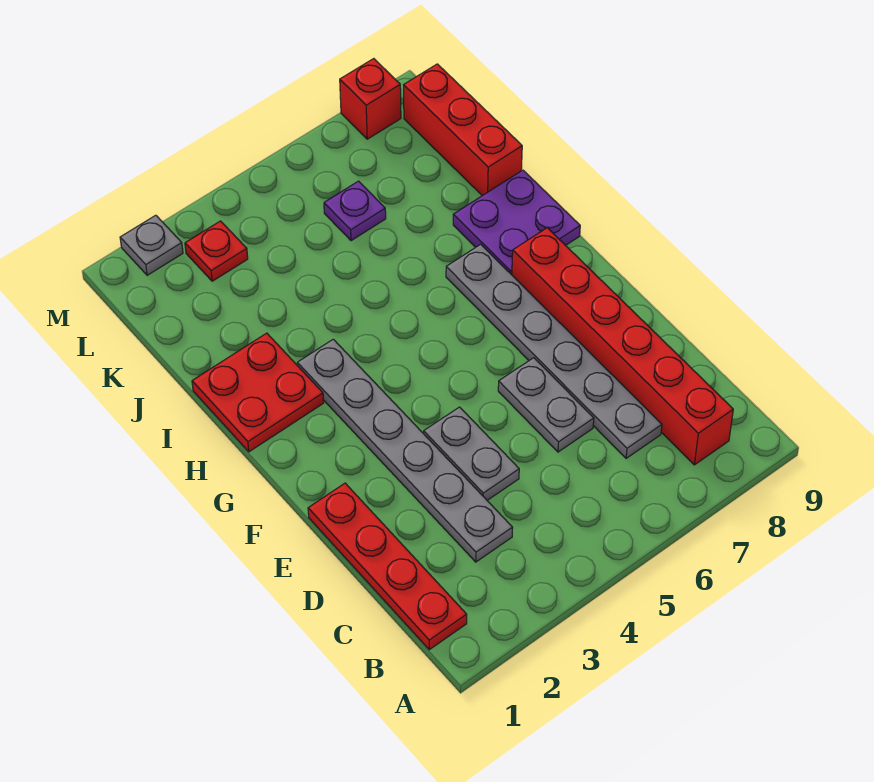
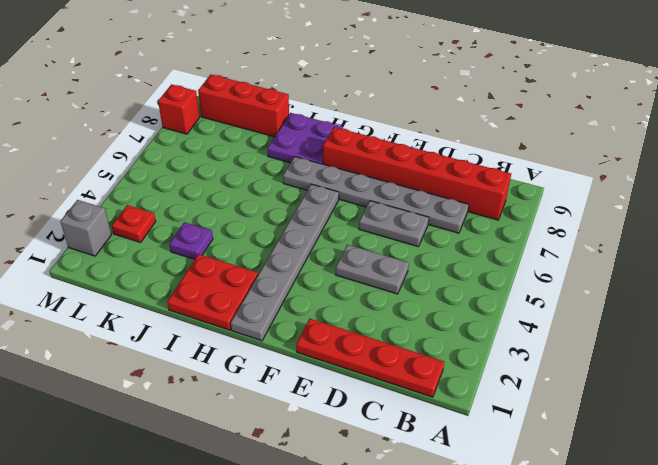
grey 1x6 plate [297,339,513,562] -> grey 1x6 plate turned to [231,184,339,341]
purple 1x1 plate [324,181,386,241] -> purple 1x1 plate moved to [170,222,213,259]
grey 1x1 plate [120,215,183,275] -> grey 1x1 brick [60,200,111,256]

